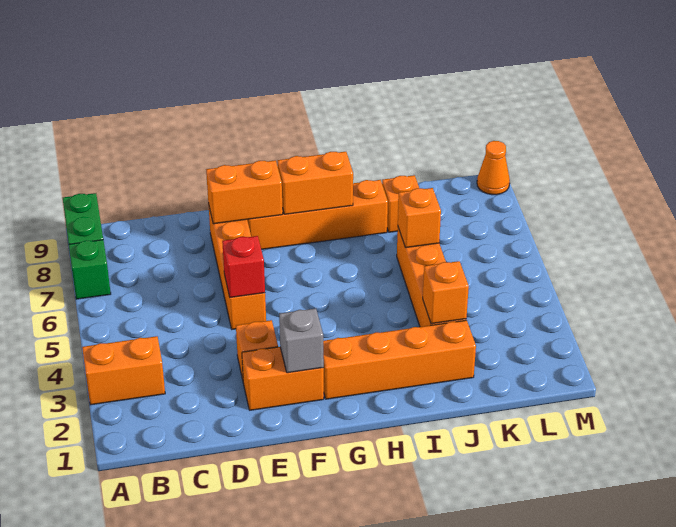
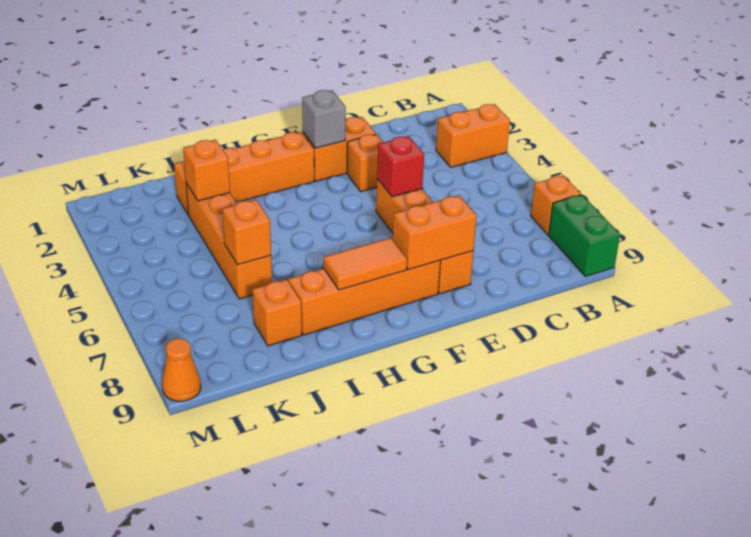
green 1x1 brick [69,240,111,299] -> orange 1x1 brick [531,175,581,235]
orange 1x2 brick [278,152,353,214] -> orange 1x2 tile [324,238,407,290]

